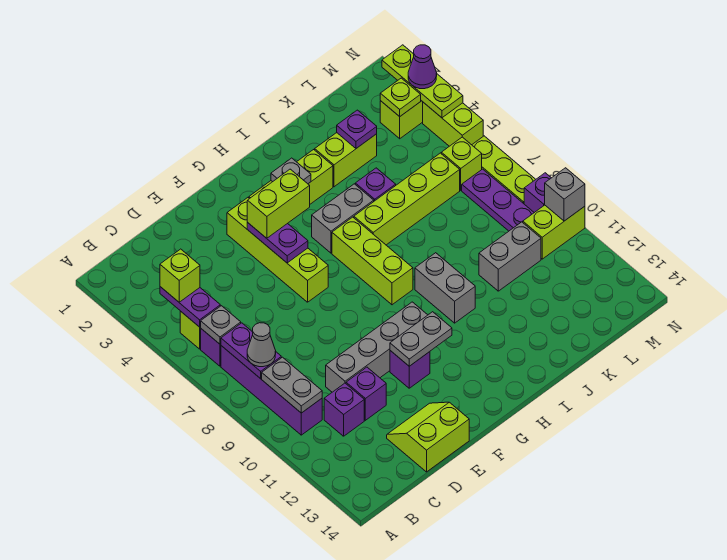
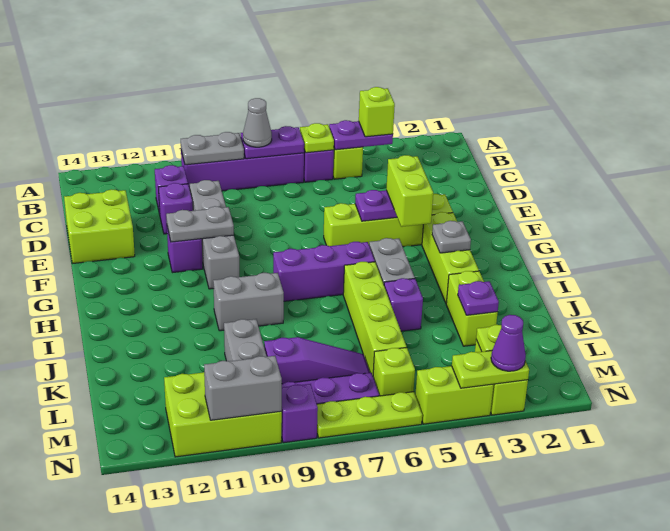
grey 1x1 plate [200,306,241,344] -> lime 1x1 plate [300,123,334,153]
lime 2x2 slope [387,402,469,472] -> lime 2x2 brick [64,190,135,263]
grey 1x2 plate [390,312,452,366] -> grey 1x2 plate turned to [166,206,234,242]
lime 1x3 brick [332,217,413,305] -> purple 1x3 brick [273,242,375,301]
none -> purple 1x3 slope [264,337,370,384]
lime 1x2 brick [523,205,585,259] -> lime 2x3 brick [164,372,282,457]
lime 1x3 plate [382,45,463,118] -> lime 1x2 plate [452,351,529,388]
grey 1x1 brick [545,168,585,221] -> grey 1x2 brick [204,356,282,420]

